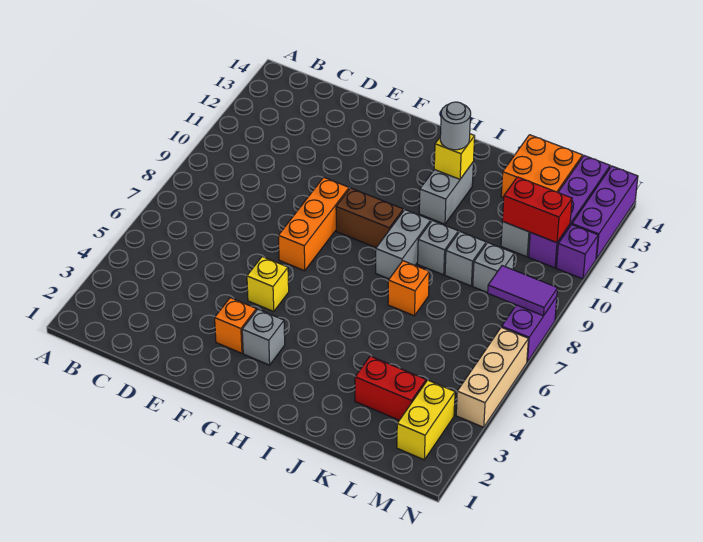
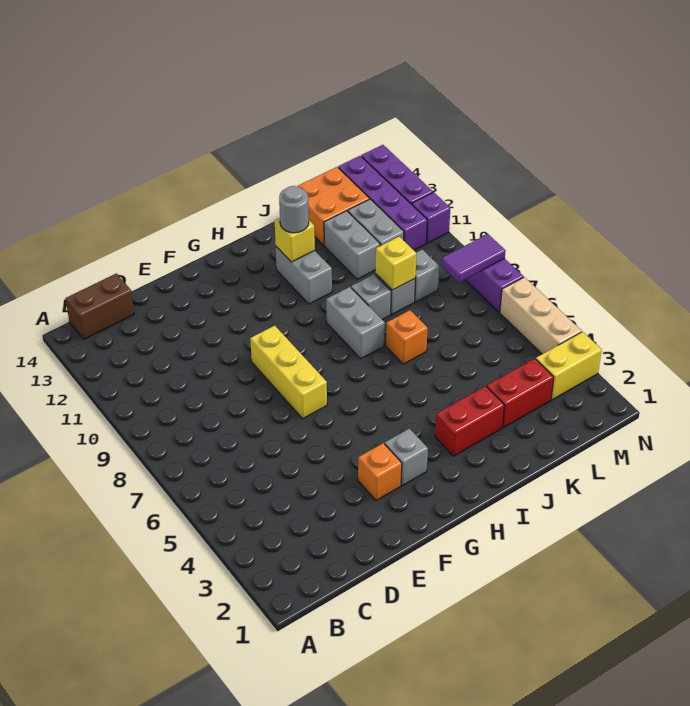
yellow 1x1 brick [247,257,289,311] -> yellow 1x1 brick moved to [376,237,416,290]
orange 1x3 brick [278,177,349,271] -> yellow 1x3 brick [250,325,327,418]
brown 1x2 brick [336,188,403,247] -> brown 1x2 brick moved to [66,274,134,339]
none -> grey 1x2 brick [324,211,380,279]
red 1x2 brick [502,177,572,243] -> red 1x2 brick moved to [435,386,504,456]
yellow 1x2 brick [397,380,455,460] -> yellow 1x2 brick turned to [536,332,602,400]

